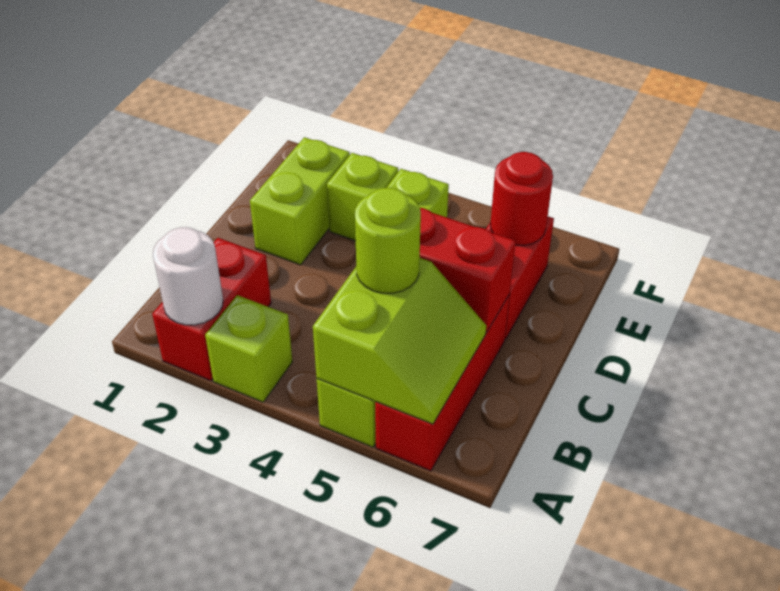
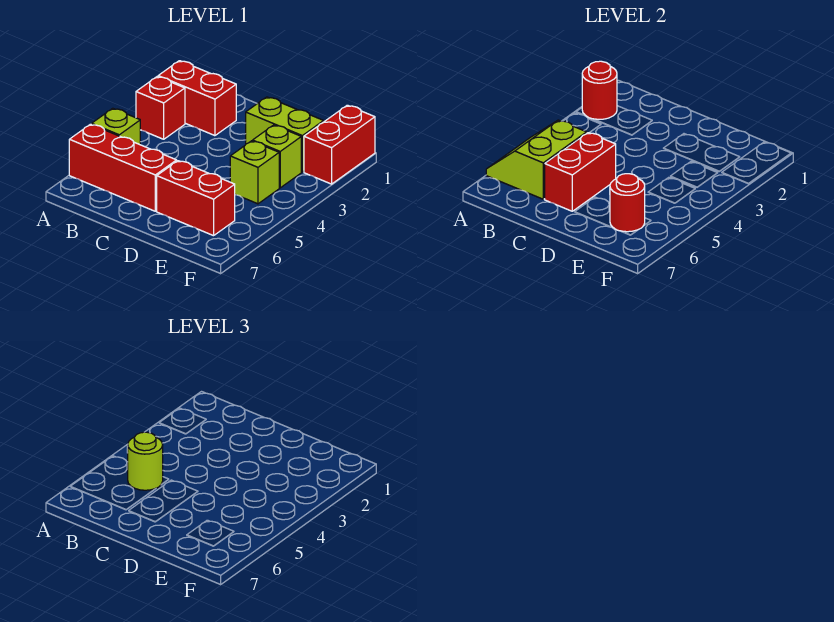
white 1x1 round brick [153,227,223,325] -> red 1x1 round brick [582,61,617,119]
lime 1x1 brick [205,295,292,402] -> red 1x1 brick [136,77,185,139]
lime 2x2 slope [313,258,486,424] -> lime 2x2 slope turned to [486,120,587,199]
none -> red 1x2 brick [304,105,375,184]

